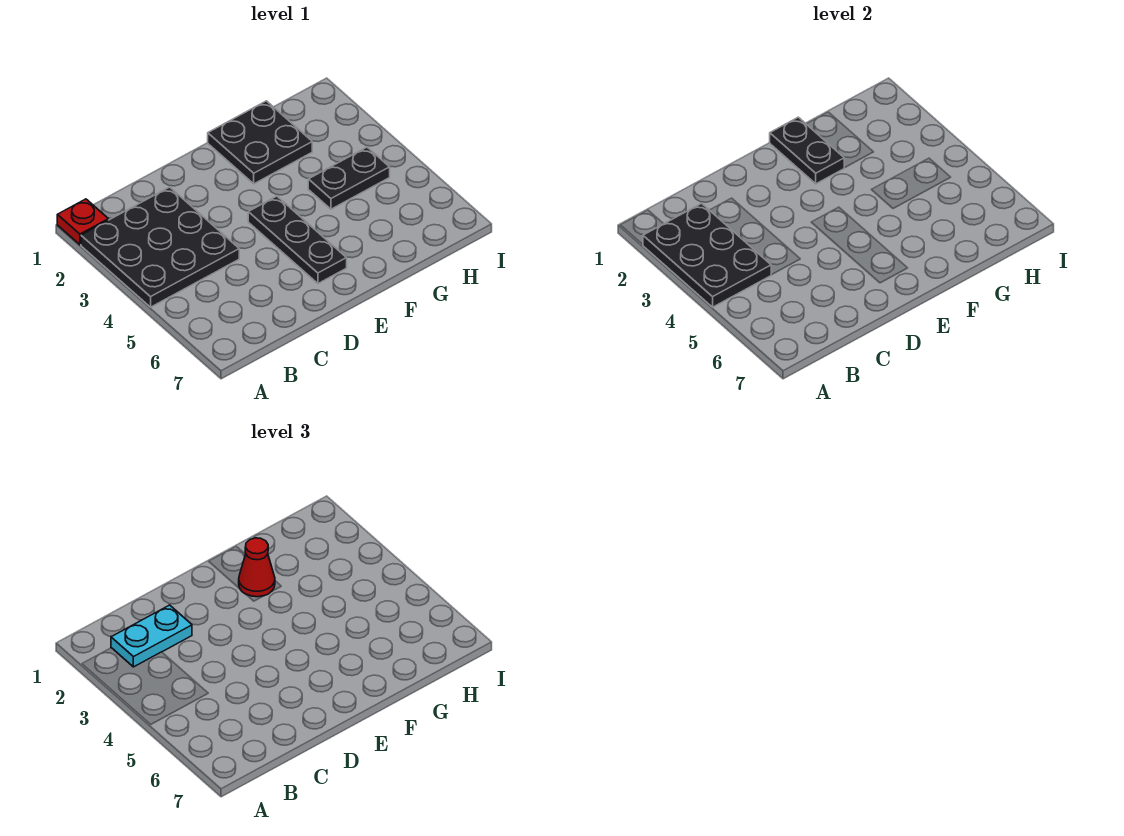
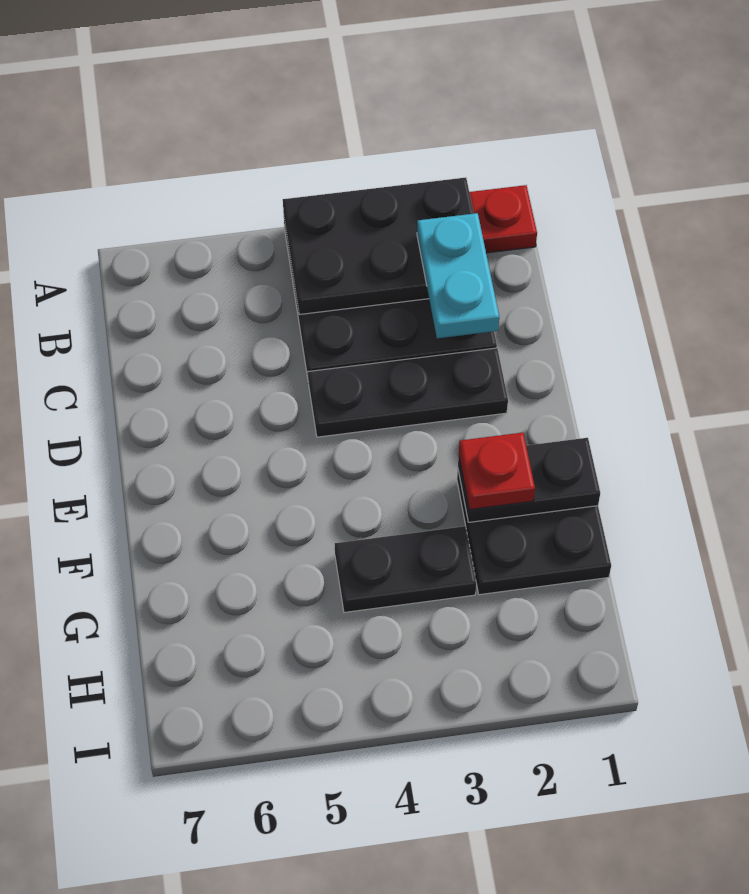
black 1x3 plate [248,196,347,283] -> black 1x3 plate moved to [308,348,508,437]
red 1x1 cone [239,538,275,597] -> red 1x1 plate [459,433,535,510]
black 1x2 plate [308,147,390,209] -> black 1x2 plate turned to [335,526,476,612]

